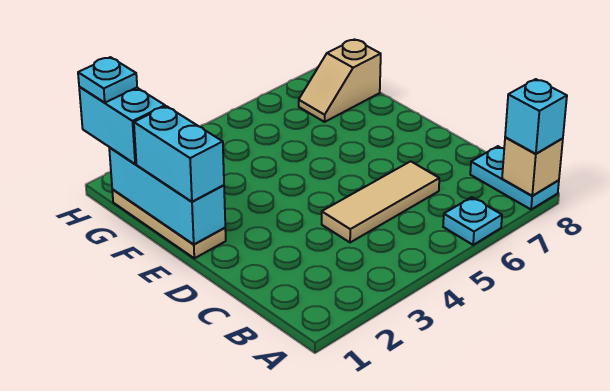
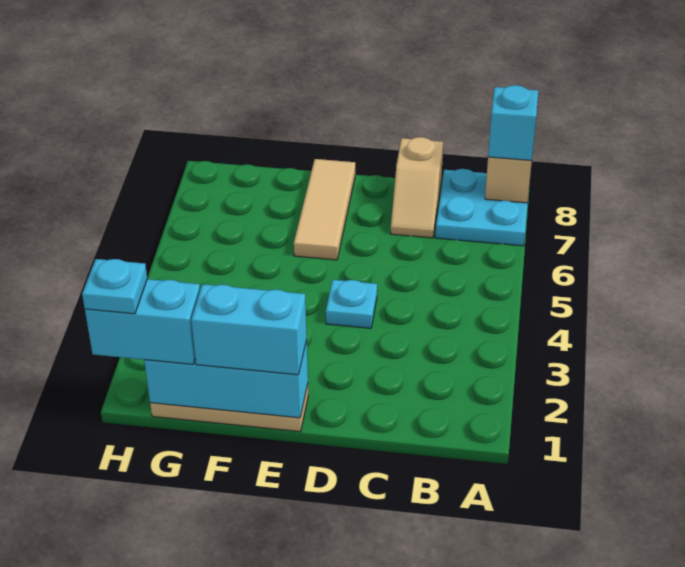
cyan 1x1 plate [443,197,502,245] -> cyan 1x1 plate moved to [326,280,377,328]
cyan 1x2 plate [470,146,559,210] -> cyan 2x2 plate [435,169,528,246]
tan 1x3 tile [322,161,439,243] -> tan 1x3 tile moved to [294,159,355,260]
tan 1x2 slope [299,39,381,122] -> tan 1x2 slope moved to [390,137,443,238]

